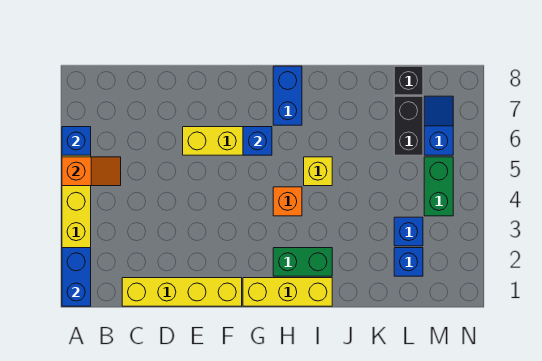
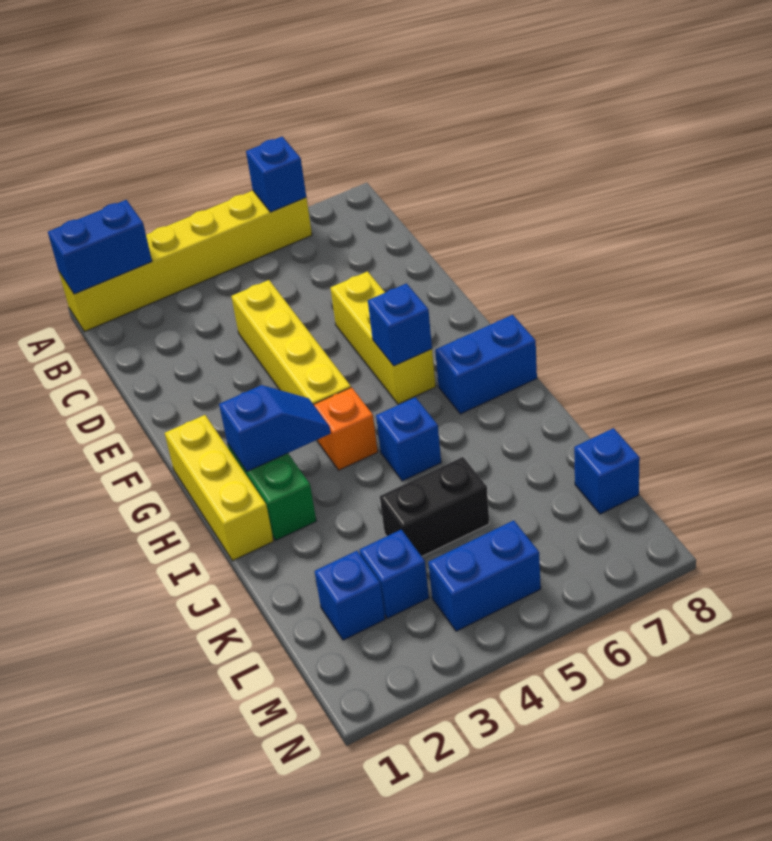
orange 1x2 slope [62,157,121,186] -> none
yellow 1x4 brick [122,278,242,306] -> yellow 1x4 brick moved to [231,280,351,441]
yellow 1x1 brick [304,157,332,186] -> blue 1x1 brick [376,397,441,481]
black 1x2 brick [394,96,423,155] -> black 1x2 brick moved to [380,457,489,556]
black 1x1 brick [394,66,423,95] -> blue 1x1 brick [574,428,640,514]
green 1x2 brick [424,157,453,216] -> blue 1x2 brick [428,520,541,631]
blue 1x2 slope [424,96,453,155] -> blue 1x2 slope moved to [219,385,331,472]

